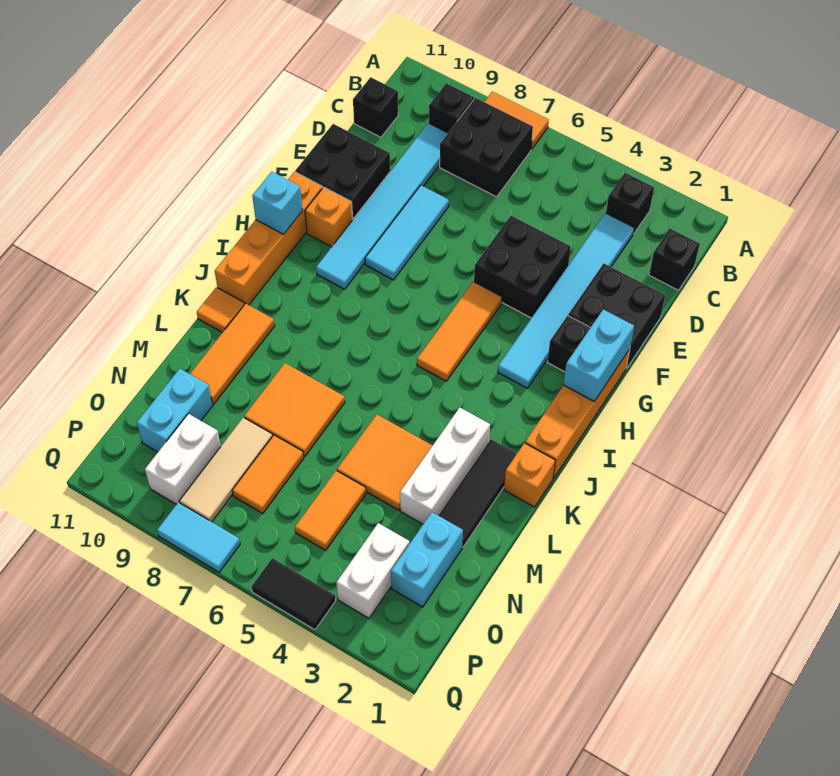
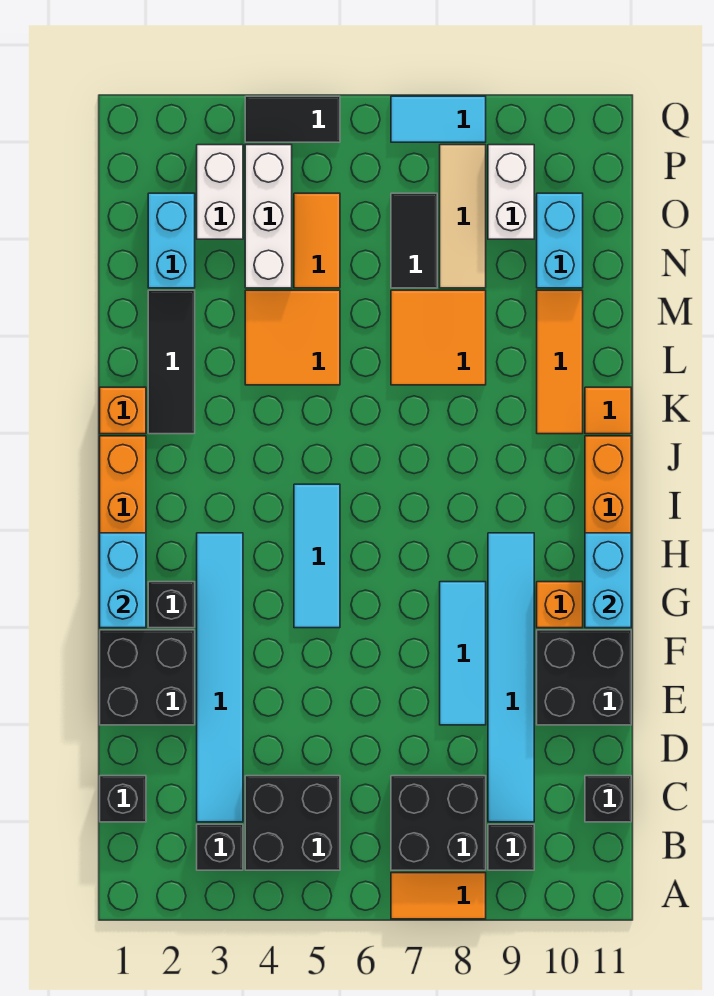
black 2x2 brick [474,216,571,318] -> black 2x2 brick moved to [245,776,340,870]
orange 1x3 tile [417,282,502,381] -> cyan 1x3 tile [294,484,340,628]
cyan 1x1 brick [252,172,303,234] -> cyan 1x2 brick [585,533,631,628]
white 1x3 brick [400,408,490,524] -> white 1x3 brick moved to [245,145,292,288]
orange 1x2 tile [232,435,304,513] -> black 1x2 tile [391,193,437,288]

